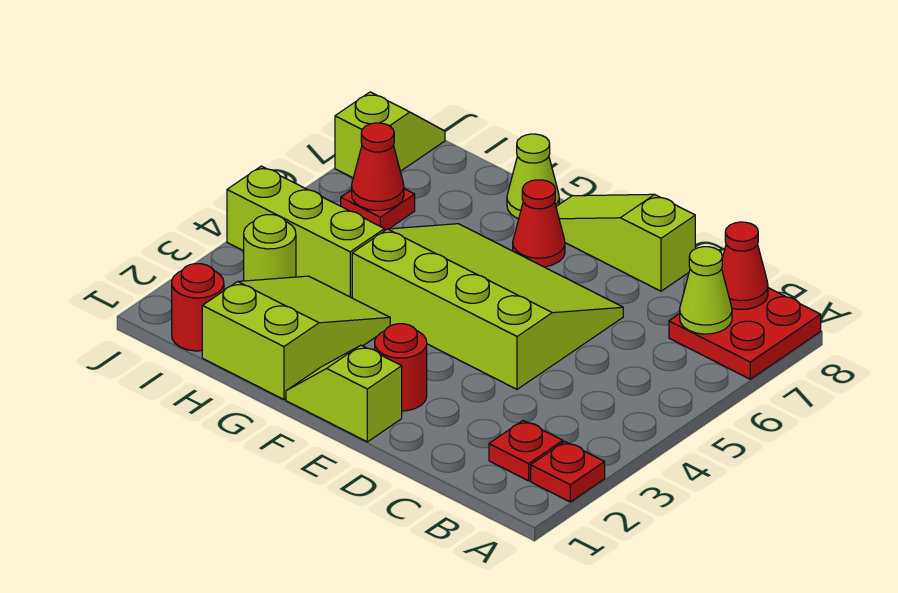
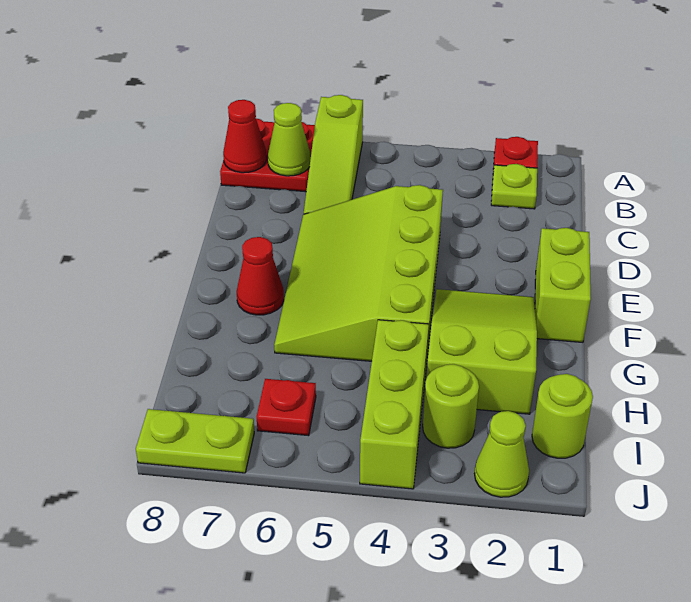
red 1x1 plate [489,420,563,481] -> lime 1x1 plate [491,164,537,209]
lime 1x3 slope [556,194,695,291] -> lime 1x3 slope moved to [304,95,363,214]
lime 1x2 slope [286,345,402,442] -> lime 1x2 brick [535,228,591,342]
red 1x1 round brick [375,324,427,411] -> none
lime 2x3 slope [202,276,390,399] -> lime 2x3 slope turned to [427,289,537,414]
lime 1x1 cone [507,134,559,219] -> lime 1x1 cone moved to [475,411,529,497]
red 1x1 round brick [172,264,224,351] -> lime 1x1 round brick [532,374,593,458]
red 1x1 cone [352,123,404,210] -> none
lime 1x2 slope [335,92,445,178] -> lime 1x2 plate [136,409,254,473]

